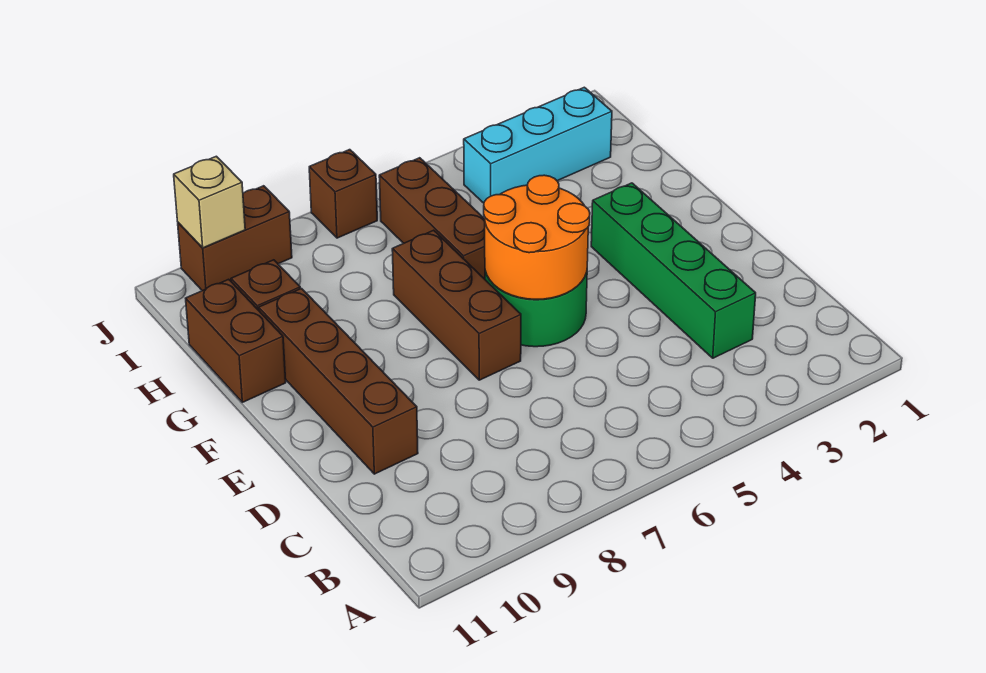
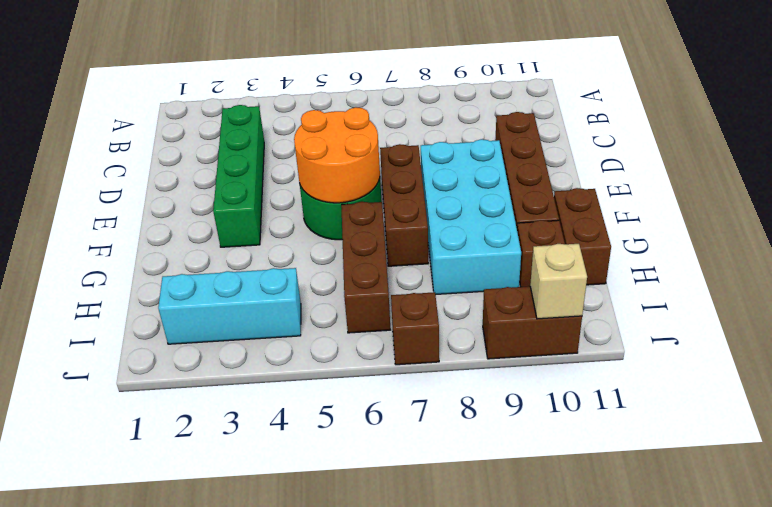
none -> cyan 2x4 brick [421,139,521,295]

